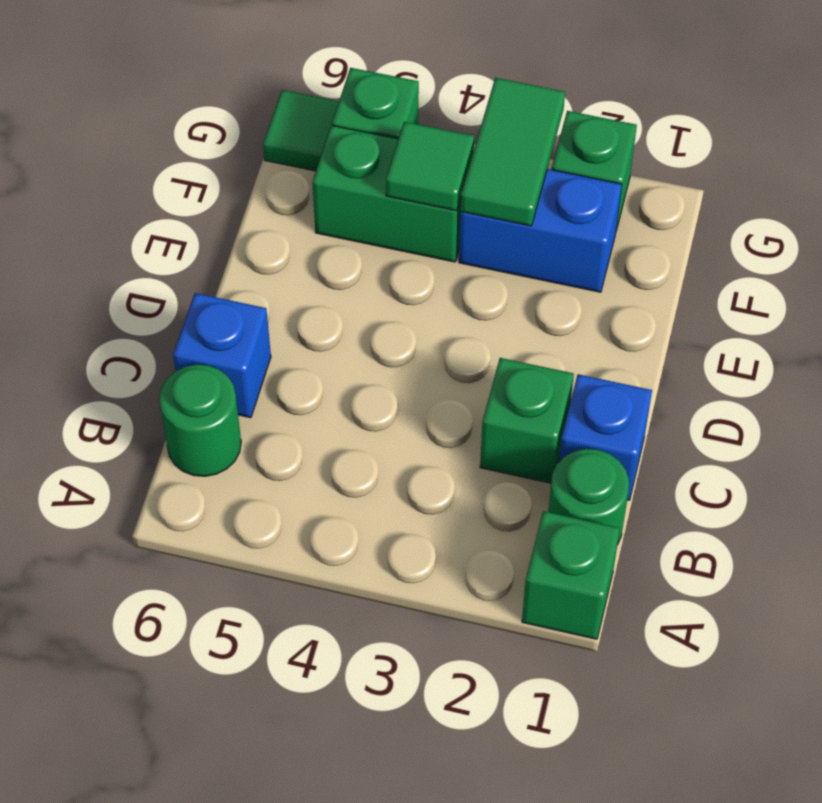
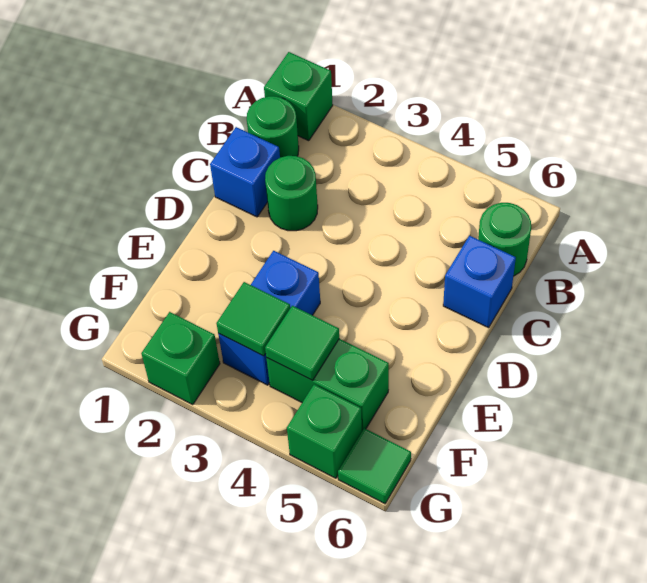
green 1x1 brick [480,358,574,483] -> green 1x1 round brick [265,156,318,231]
blue 1x2 brick [459,169,622,292] -> blue 1x2 brick turned to [218,251,320,385]
green 1x2 tile [460,78,565,226] -> green 1x1 tile [216,282,290,356]

